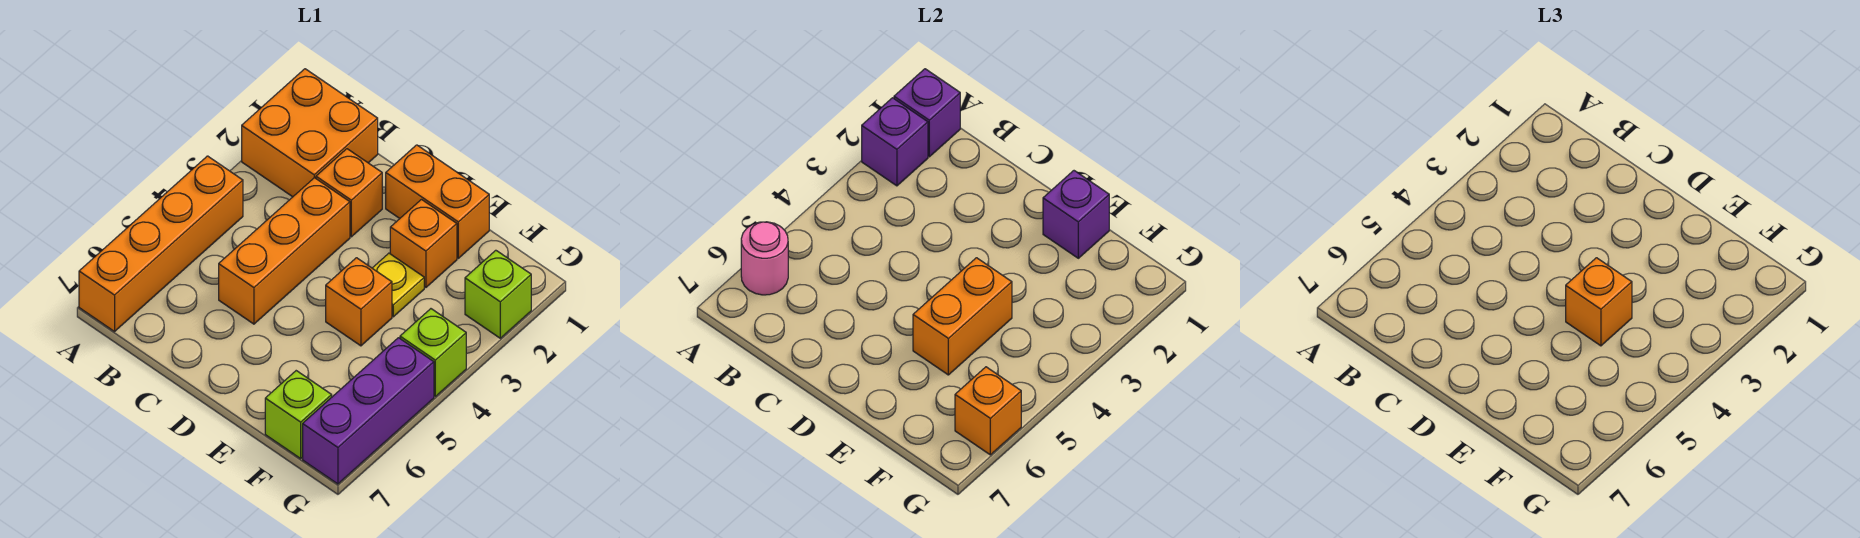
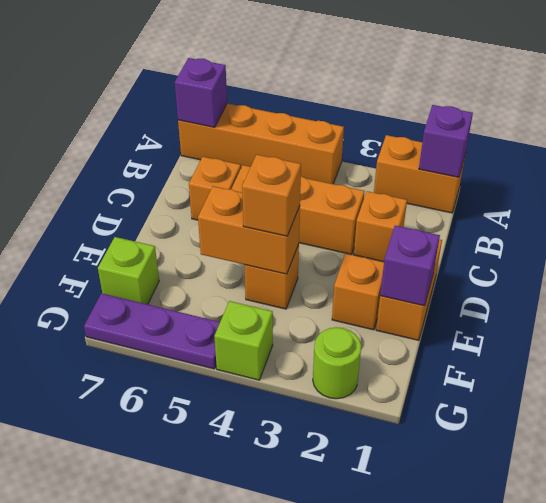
orange 2x2 brick [242,69,378,197] -> orange 1x2 brick [374,135,465,213]
purple 1x1 brick [862,98,928,186] -> purple 1x1 brick moved to [175,58,227,127]
pink 1x1 round brick [741,222,788,295] -> none
yellow 1x1 plate [372,253,424,317] -> none
lime 1x1 brick [465,250,531,338] -> lime 1x1 round brick [313,327,361,399]
purple 1x3 brick [303,338,434,484] -> purple 1x3 plate [84,293,220,369]
orange 1x1 brick [955,367,1021,455] -> orange 1x1 brick moved to [189,157,241,220]

